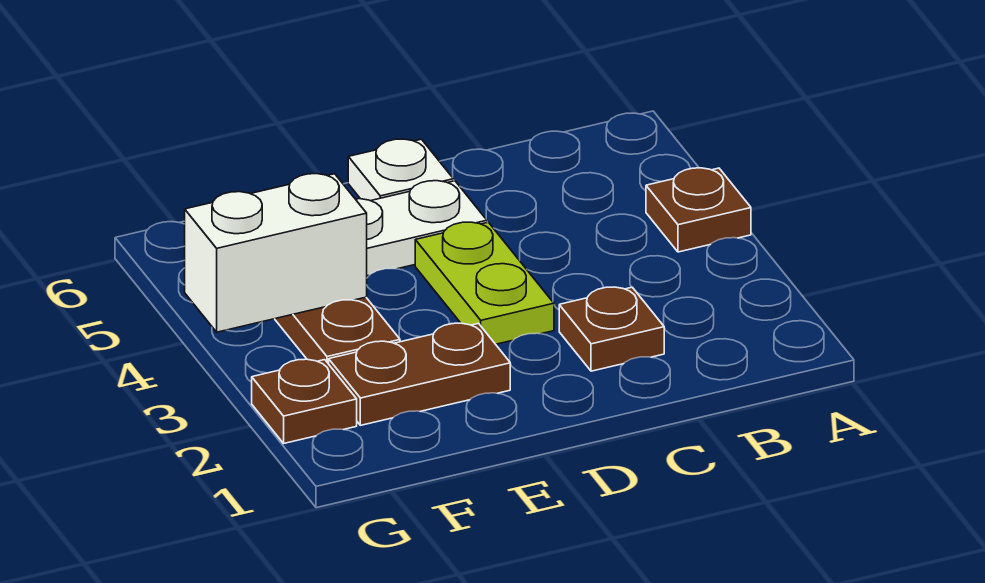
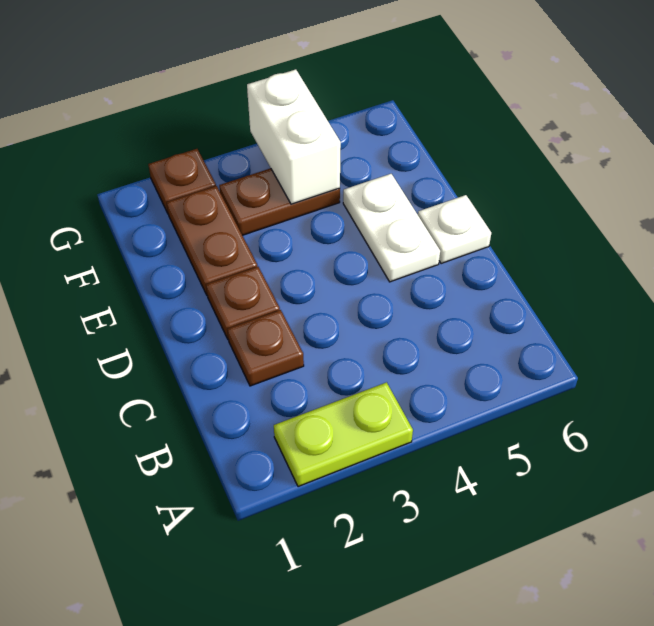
brown 1x1 plate [646,168,751,252] -> brown 1x1 plate moved to [206,267,280,340]
lime 1x2 plate [415,222,554,344] -> lime 1x2 plate moved to [274,382,413,487]

